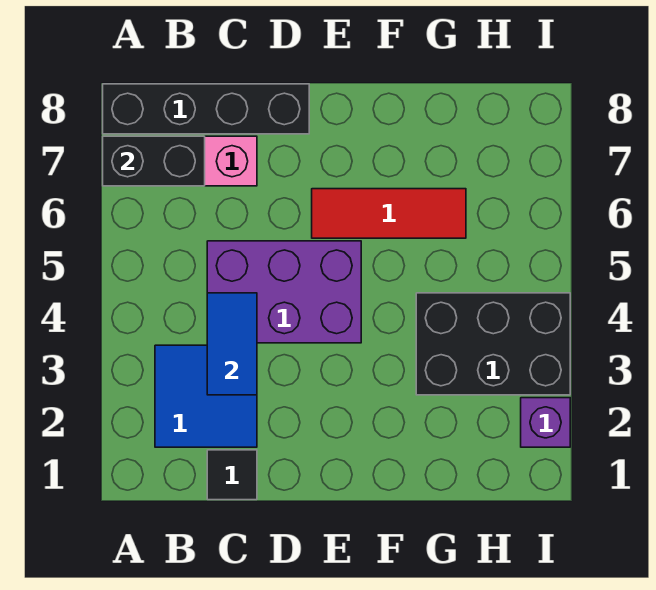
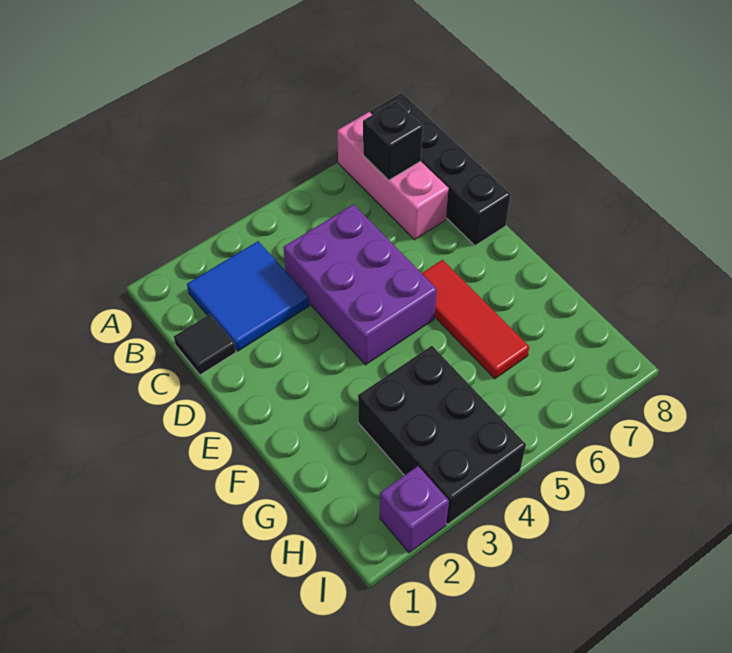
black 1x2 brick [103,136,205,186] -> black 1x1 brick [363,101,423,180]
blue 1x2 tile [207,293,257,395] -> none

